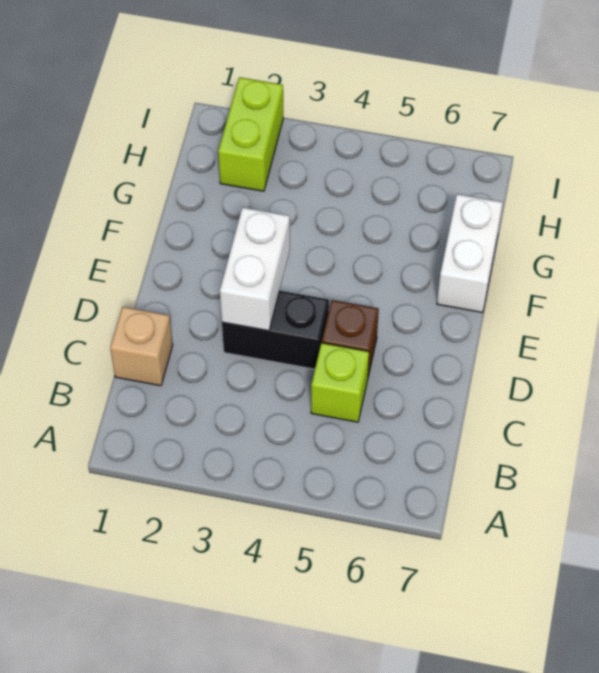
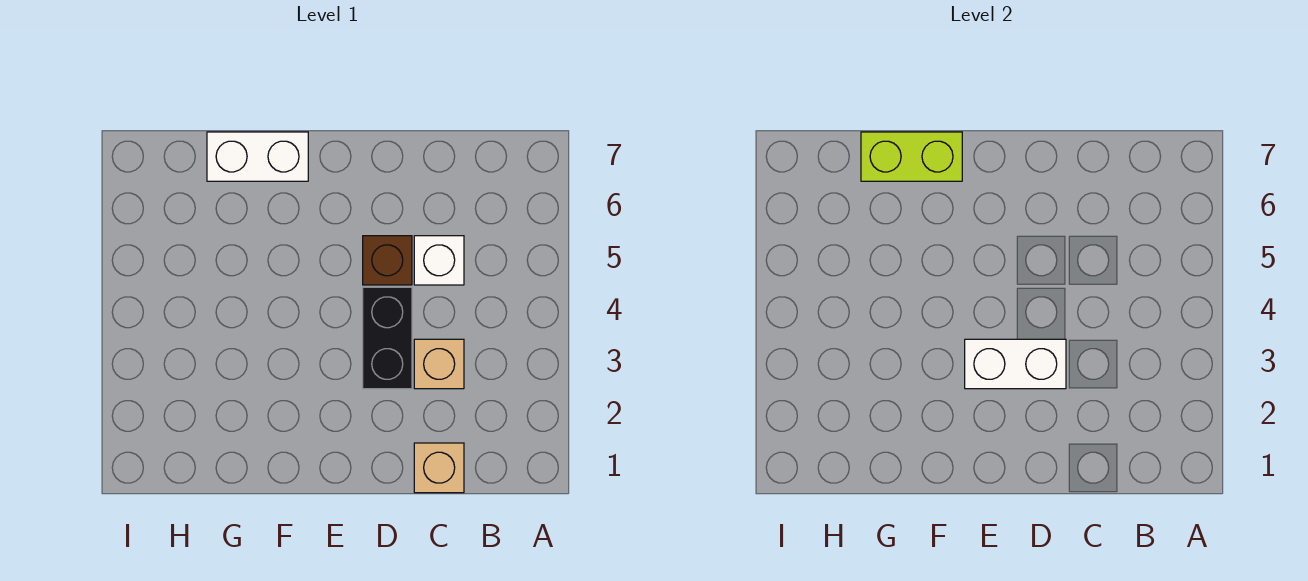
none -> tan 1x1 brick [414,339,464,389]
lime 1x1 brick [311,343,369,422] -> white 1x1 brick [414,236,464,285]
lime 1x2 brick [218,77,283,191] -> lime 1x2 brick moved to [861,132,962,181]

